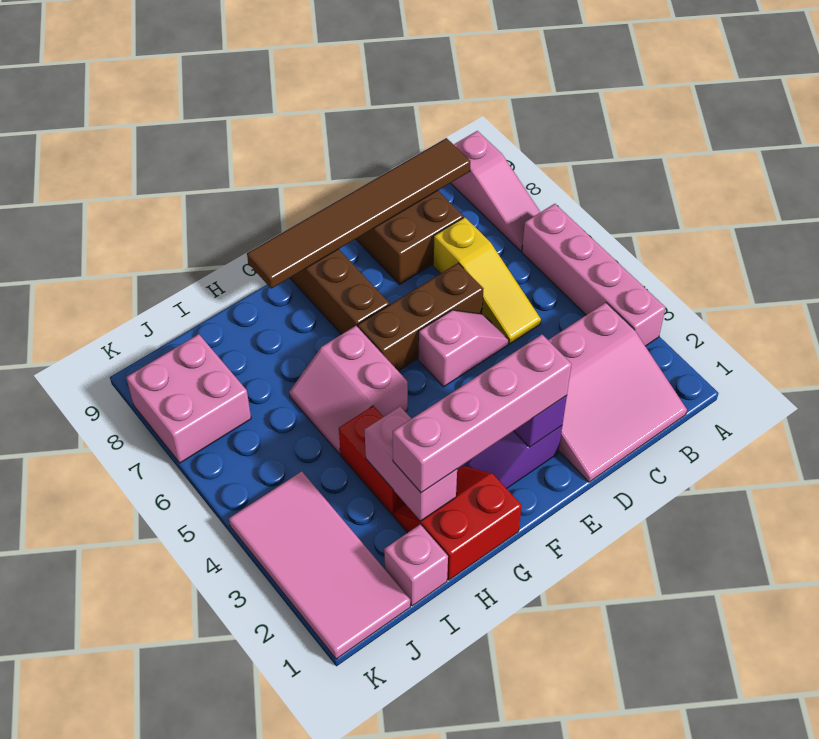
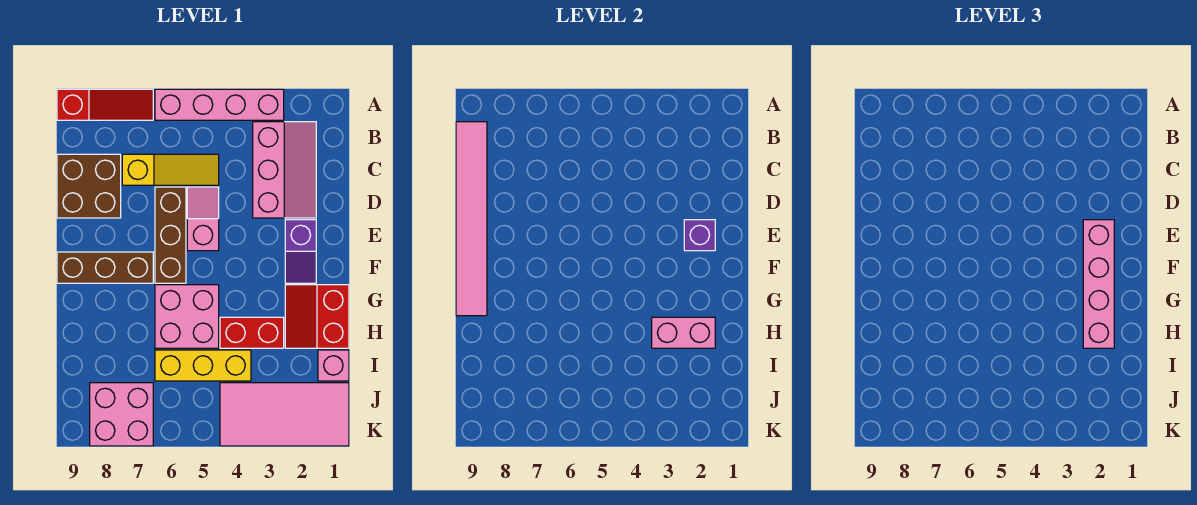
pink 1x3 slope [451,131,540,251] -> red 1x3 slope [57,89,153,120]
pink 3x3 slope [548,303,687,482] -> pink 2x3 slope [253,122,316,218]
brown 1x6 tile [247,138,470,289] -> pink 1x6 tile [456,122,487,316]
pink 2x2 slope [289,326,408,454] -> pink 2x2 brick [155,285,219,348]
none -> yellow 1x3 brick [155,350,251,381]

